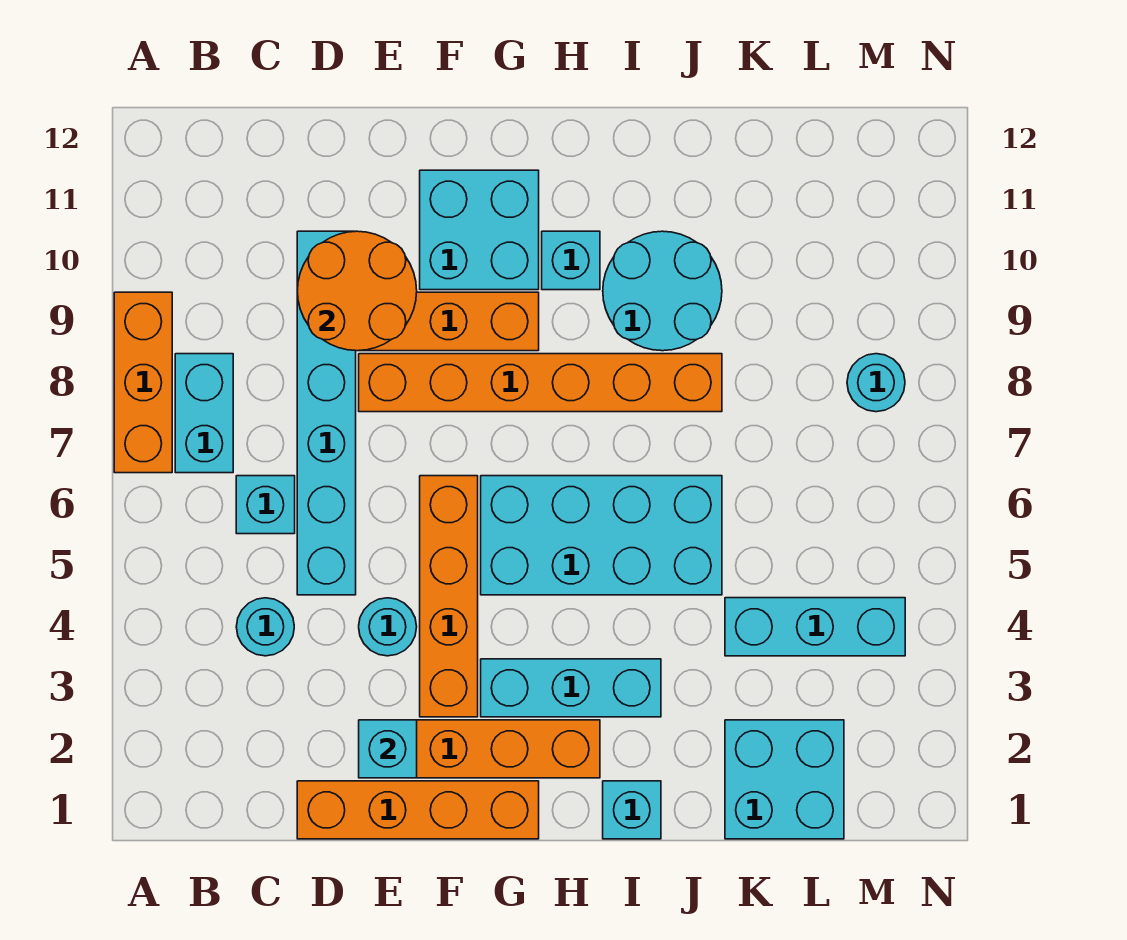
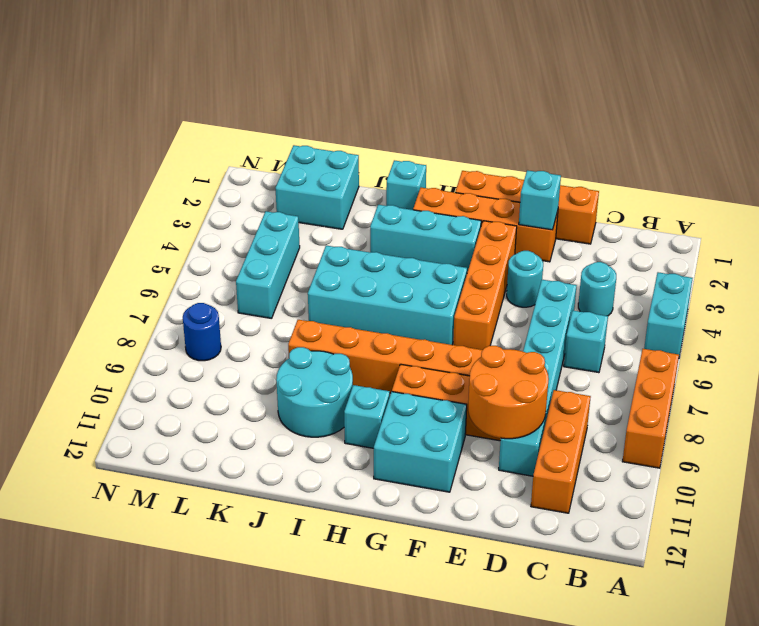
cyan 1x2 brick [175,354,233,473] -> cyan 1x2 brick moved to [644,272,693,359]
none -> orange 1x3 brick [531,390,591,513]
cyan 1x3 brick [725,598,905,656] -> cyan 1x3 brick turned to [236,211,300,319]
cyan 1x1 round brick [847,354,905,412] -> blue 1x1 round brick [183,303,221,361]

